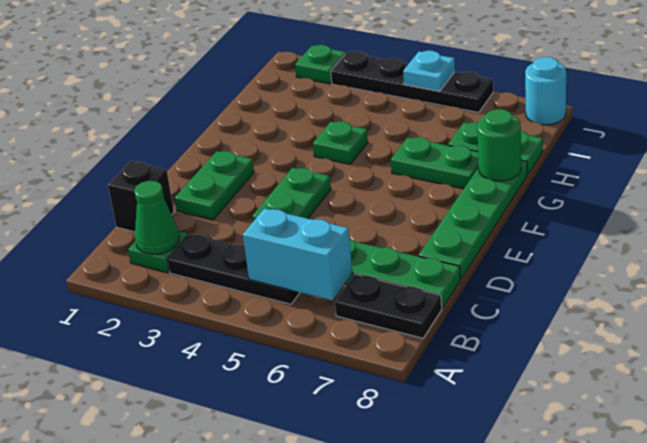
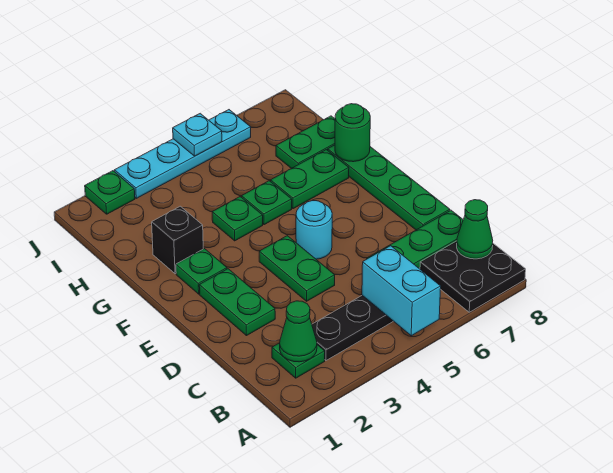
cyan 1x2 brick [243,209,352,301] -> cyan 1x2 brick turned to [362,246,441,336]
black 1x2 plate [335,274,442,338] -> black 2x2 plate [420,241,526,312]
none -> green 1x1 cone [457,200,493,259]
black 1x1 brick [108,161,174,232] -> black 1x1 brick moved to [152,206,203,274]
none -> green 1x1 plate [176,249,227,294]
none -> green 1x1 plate [242,181,292,225]
black 1x4 plate [331,51,493,113] -> cyan 1x4 plate [115,110,251,198]
cyan 1x1 round brick [525,57,566,125] -> cyan 1x1 round brick moved to [296,201,332,259]

